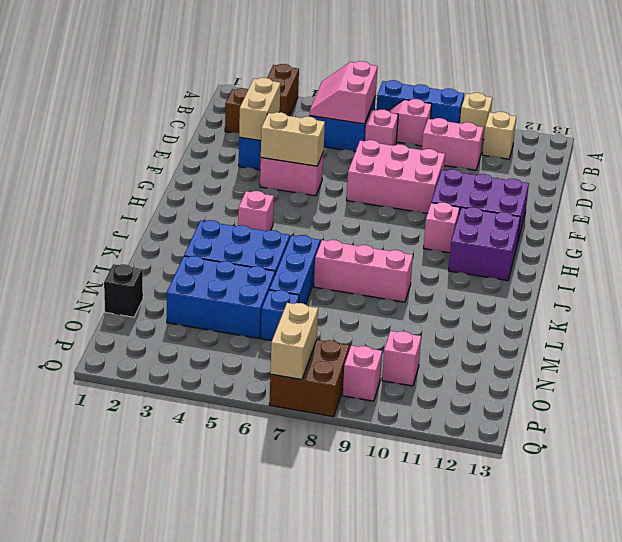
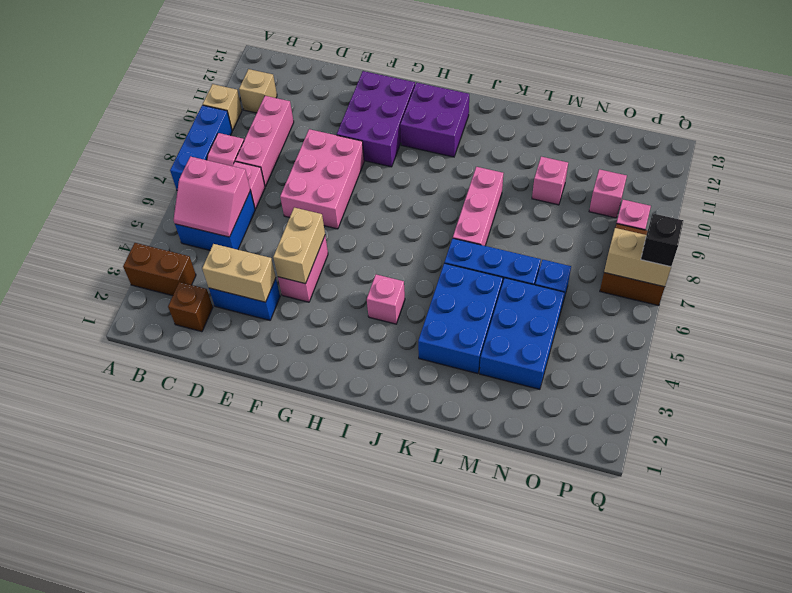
pink 1x2 brick [422,118,484,170] -> pink 1x3 brick [235,96,294,187]
pink 1x1 brick [424,203,460,253] -> pink 1x1 brick moved to [532,157,568,205]
black 1x1 brick [104,264,143,317] -> black 1x1 brick moved to [641,214,683,267]

